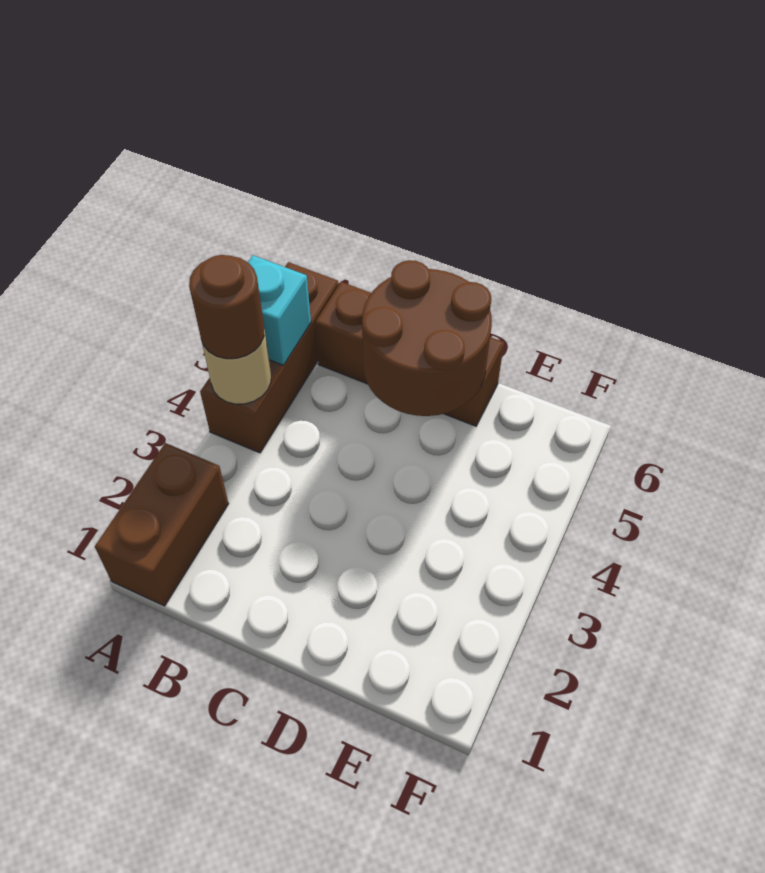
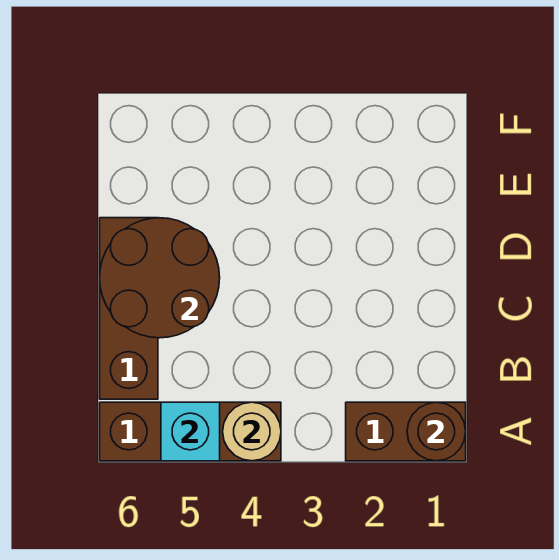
brown 1x1 round brick [189,255,264,359] -> brown 1x1 round brick moved to [407,402,466,461]

